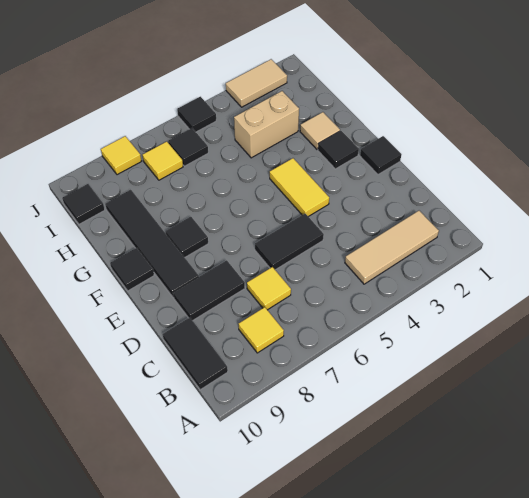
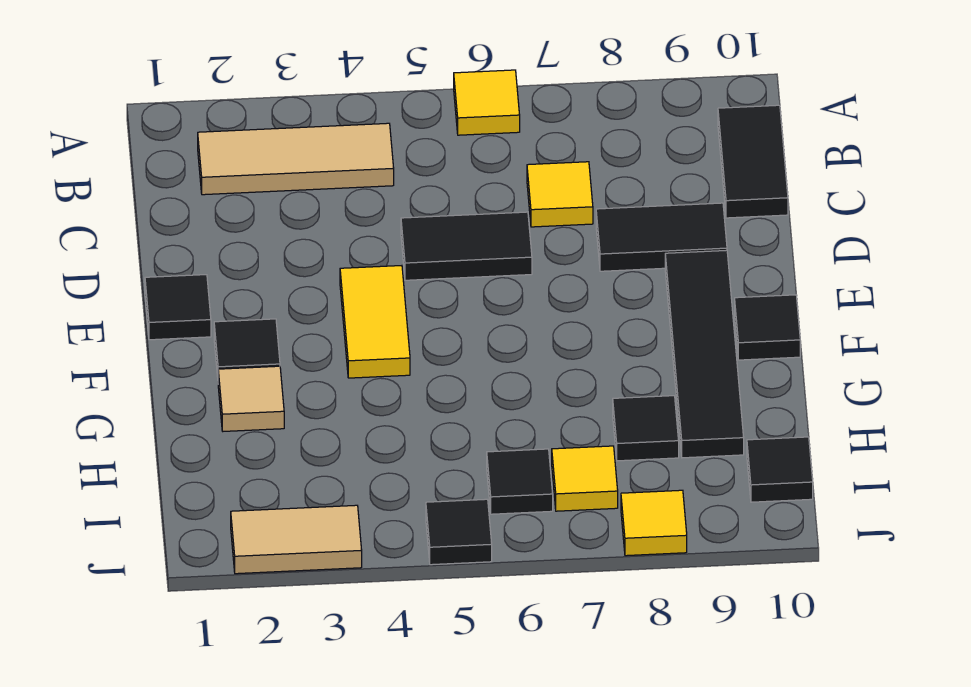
yellow 1x1 tile [239,307,284,353] -> yellow 1x1 tile moved to [454,70,520,135]
black 1x1 tile [166,217,208,258] -> black 1x1 tile moved to [613,396,679,461]
tan 1x2 brick [234,91,299,158] -> none

